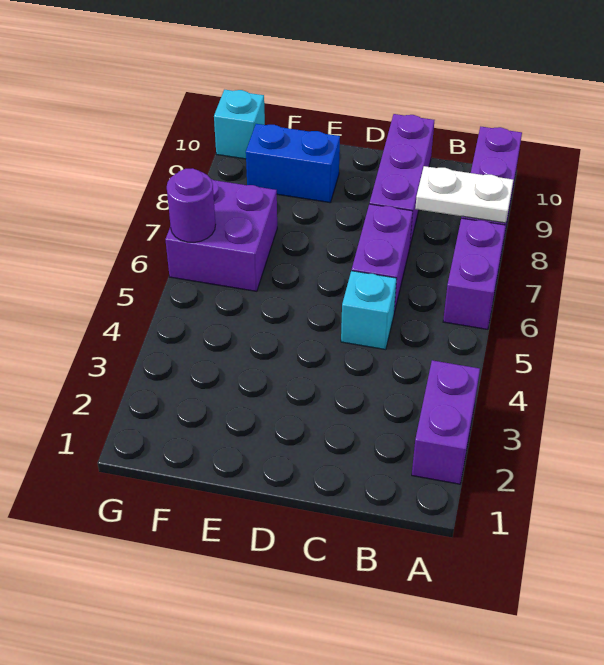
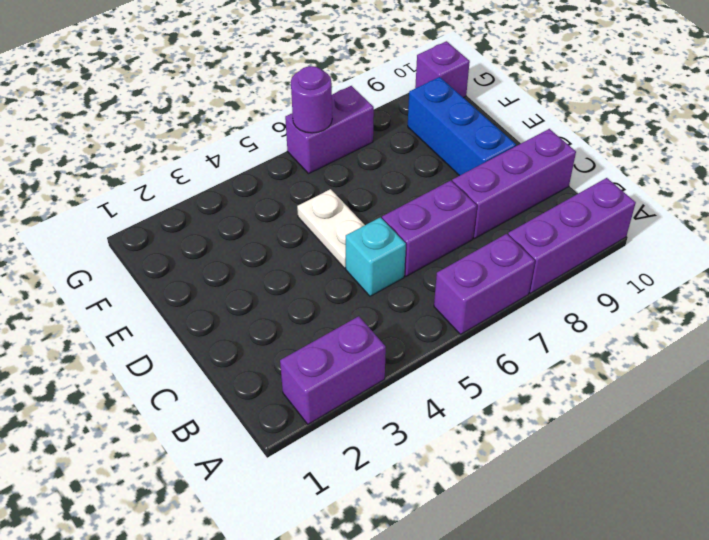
white 1x2 plate [415,166,513,223] -> white 1x2 plate moved to [297,189,365,268]
blue 1x2 brick [246,124,340,203] -> blue 1x3 brick [408,77,516,176]
purple 2x2 brick [165,179,277,291] -> purple 1x2 brick [285,86,374,174]
cyan 1x1 brick [214,90,265,159] -> purple 1x1 brick [415,41,470,98]

